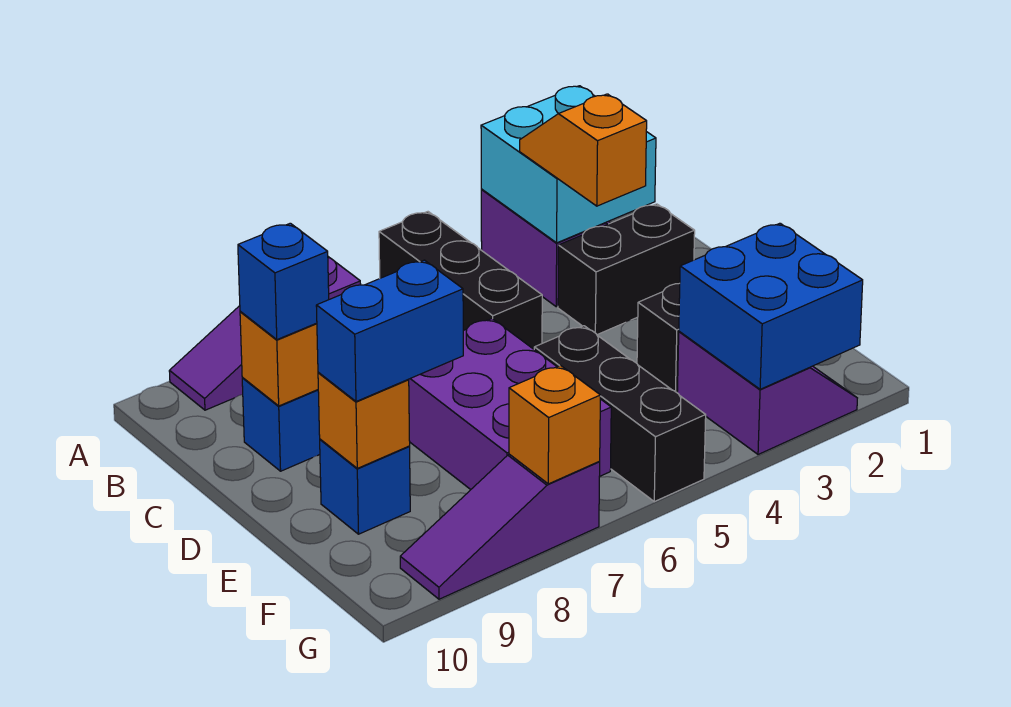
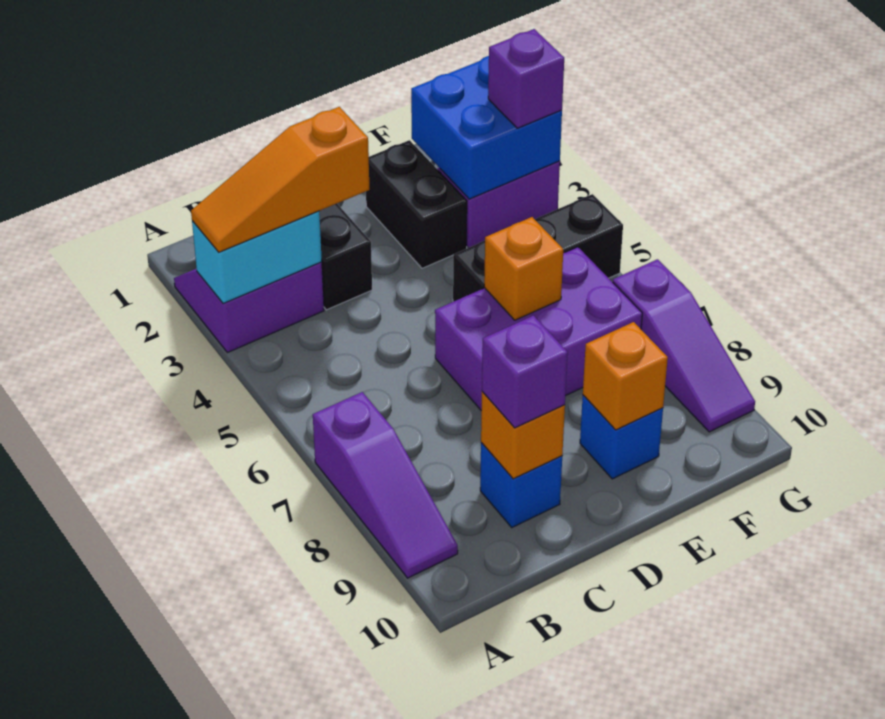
cyan 2x2 brick [481,86,656,243] -> cyan 1x2 brick [192,211,322,304]
black 1x3 brick [379,212,542,349] -> none
orange 1x2 slope [520,94,647,206] -> orange 1x3 slope [191,107,370,252]
blue 1x1 brick [238,223,329,340] -> purple 1x1 brick [482,316,568,428]
blue 1x2 brick [316,260,463,402] -> none
none -> purple 1x1 brick [488,29,564,128]
orange 1x1 brick [509,366,600,484] -> orange 1x1 brick moved to [484,217,563,320]

